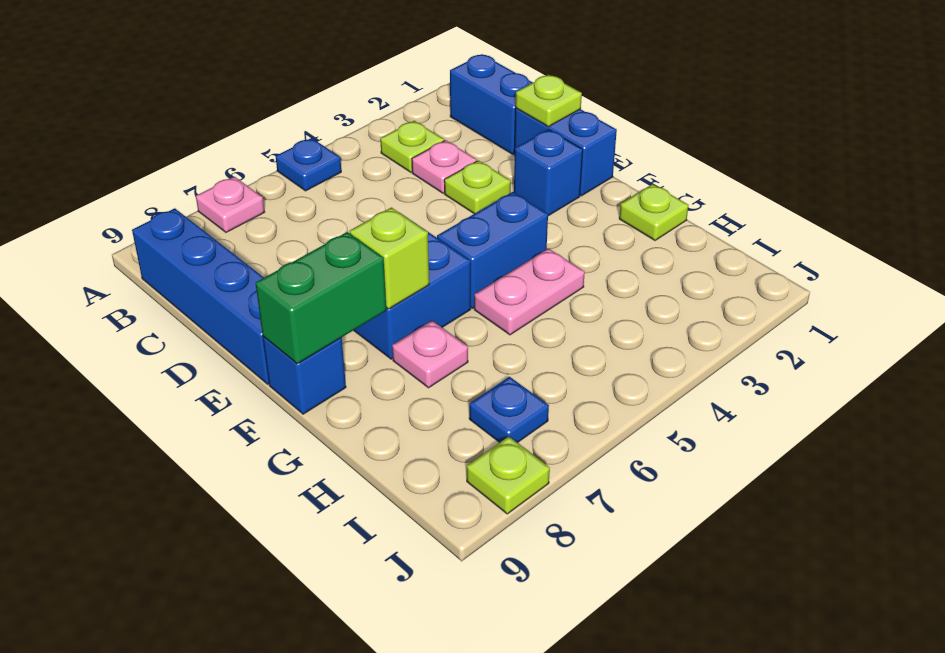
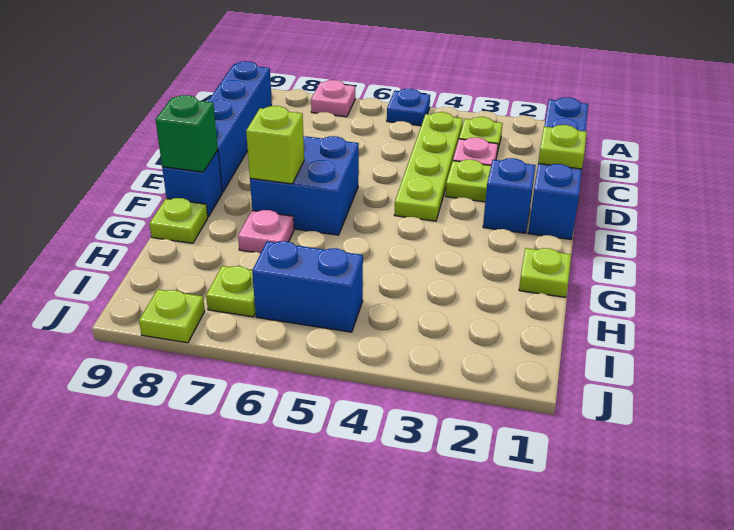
none -> lime 1x4 plate [394,112,463,221]
blue 1x2 brick [437,192,548,308] -> blue 1x2 brick moved to [252,241,363,332]
green 1x2 brick [256,232,386,364] -> green 1x1 brick [155,95,218,172]
pink 1x2 plate [474,248,585,335] -> none
none -> lime 1x1 plate [149,198,208,243]
blue 1x1 plate [469,377,549,443] -> lime 1x1 plate [206,266,256,317]

